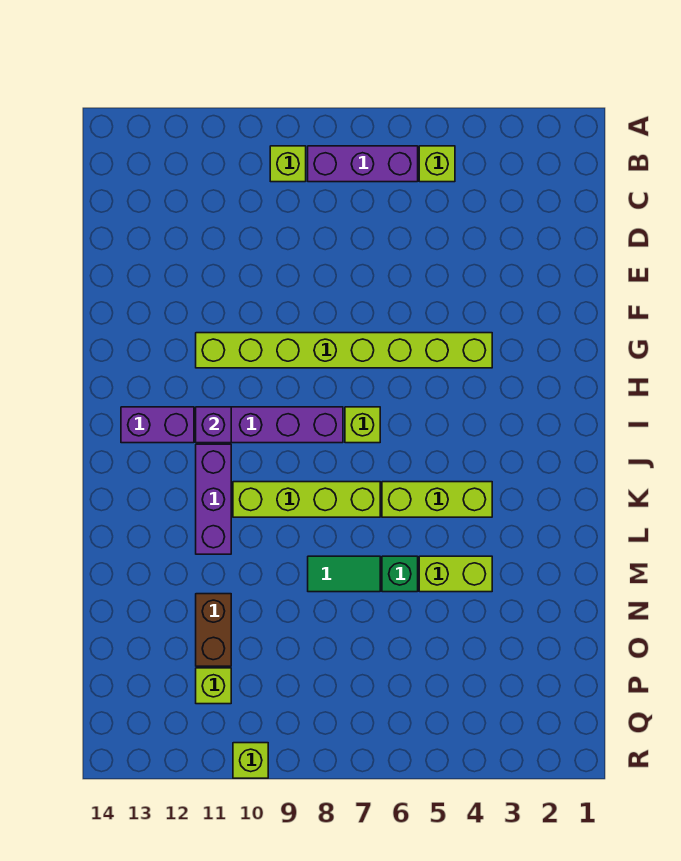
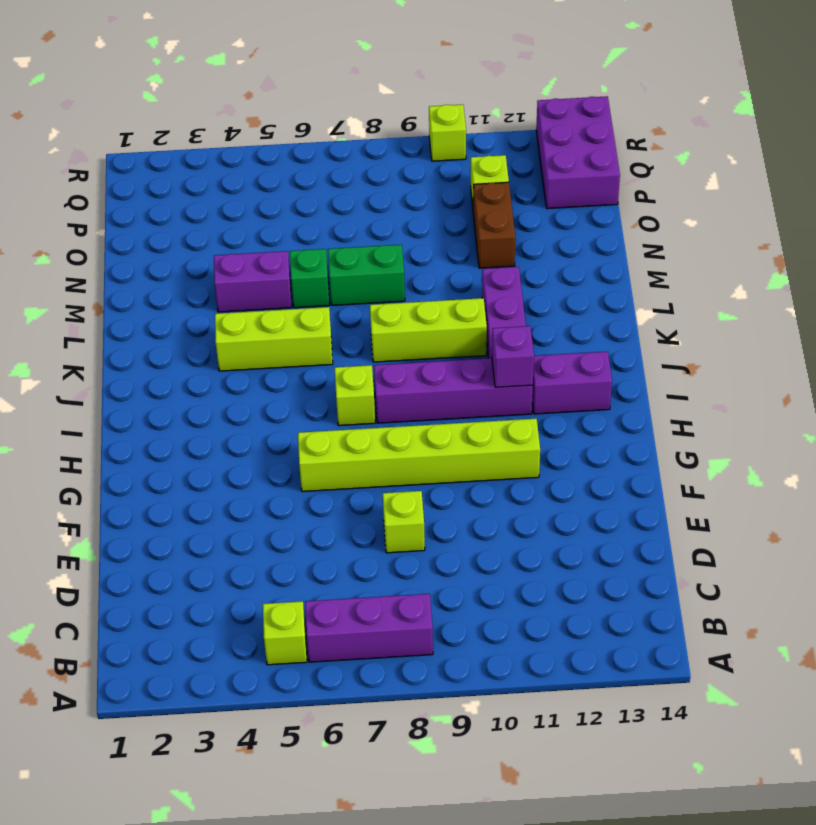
lime 1x1 brick [270,146,306,182] -> lime 1x1 brick moved to [383,491,425,553]
lime 1x8 brick [196,333,492,368] -> lime 1x6 brick [298,419,540,492]
lime 1x4 brick [233,482,380,517] -> lime 1x3 brick [370,298,487,362]
lime 1x2 brick [419,556,492,592] -> purple 1x2 brick [214,251,292,312]
green 1x2 tile [308,556,380,592] -> green 1x2 brick [328,245,405,305]
none -> purple 2x3 brick [536,96,620,209]

